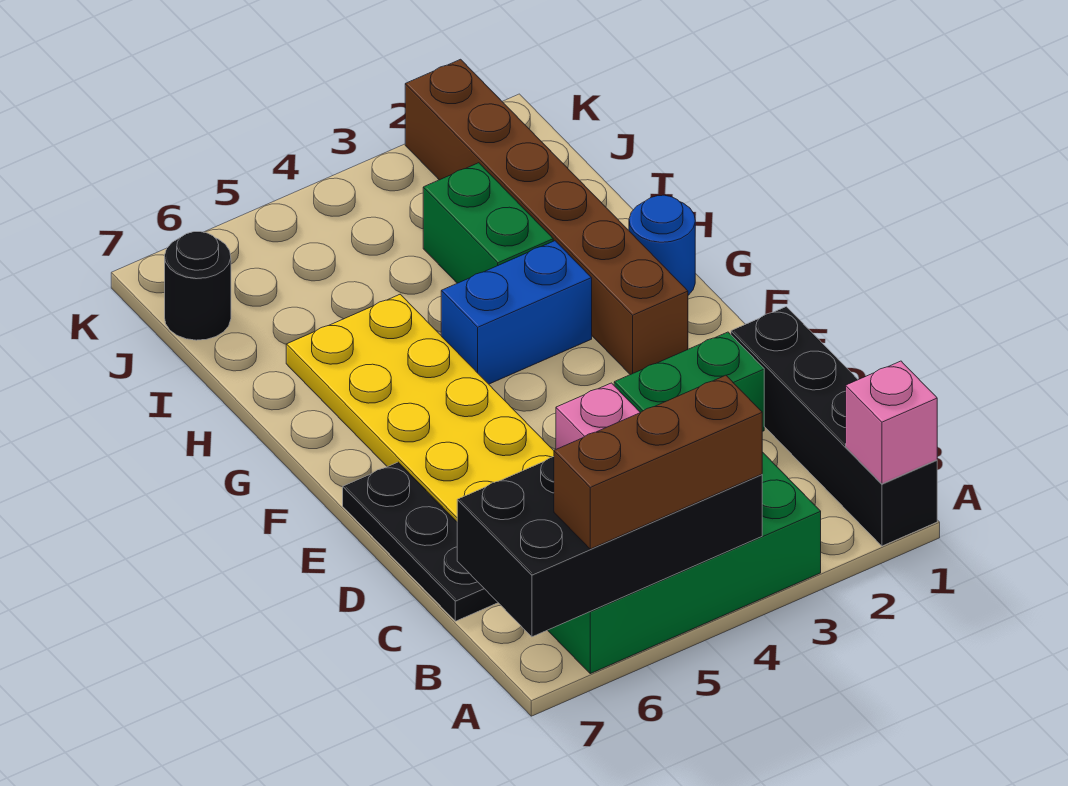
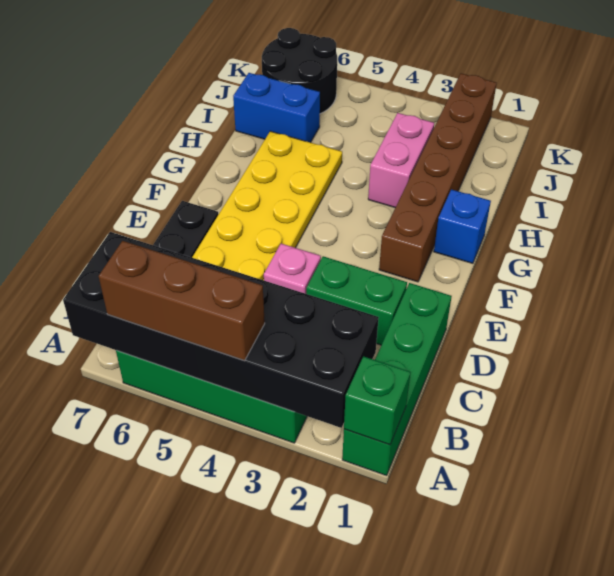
black 1x4 brick [731,307,937,546] -> green 1x4 brick [342,283,452,476]
pink 1x1 brick [846,361,937,484] -> green 1x1 brick [344,356,411,445]
black 2x4 brick [457,457,762,637] -> black 2x6 brick [63,232,379,428]
blue 1x1 round brick [629,195,695,295] -> blue 1x1 brick [434,189,491,263]
blue 1x2 brick [441,241,592,384] -> blue 1x2 brick moved to [233,73,320,143]
green 1x2 brick [423,163,553,283] -> pink 1x2 brick [368,113,434,208]
black 1x1 round brick [165,232,231,340] -> black 2x2 round brick [262,28,337,114]

